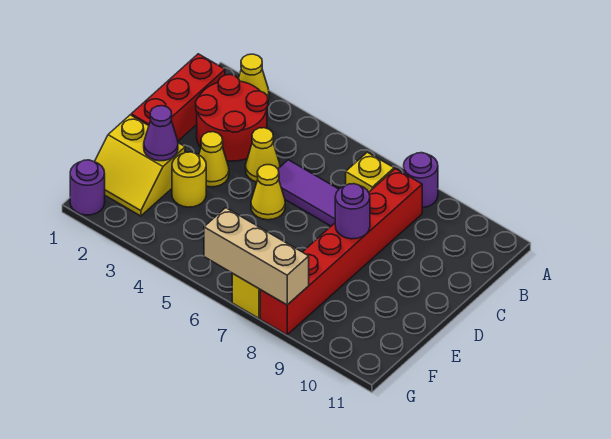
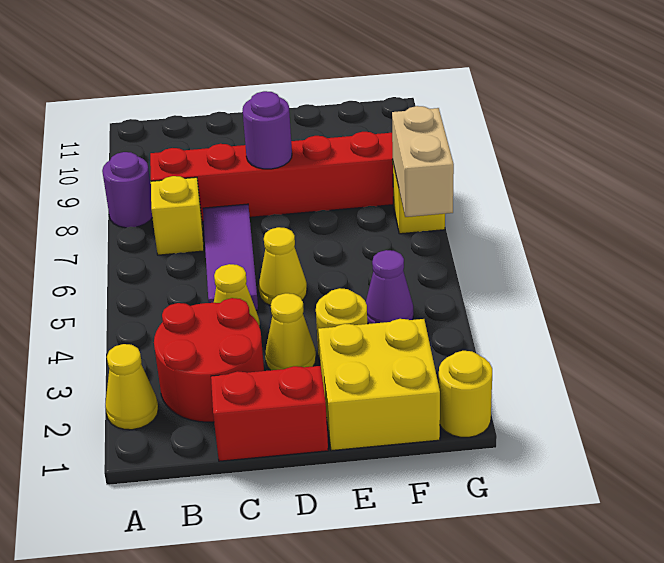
red 1x3 brick [131,54,225,141] -> red 1x2 brick [211,366,328,461]
yellow 2x2 slope [95,115,185,216] -> yellow 2x2 brick [318,319,440,451]
purple 1x1 cone [144,106,178,161] -> purple 1x1 cone moved to [366,250,413,324]
purple 1x1 round brick [70,160,105,215] -> yellow 1x1 round brick [439,351,492,437]
tan 1x3 brick [204,208,309,305] -> tan 1x2 brick [392,106,454,217]

